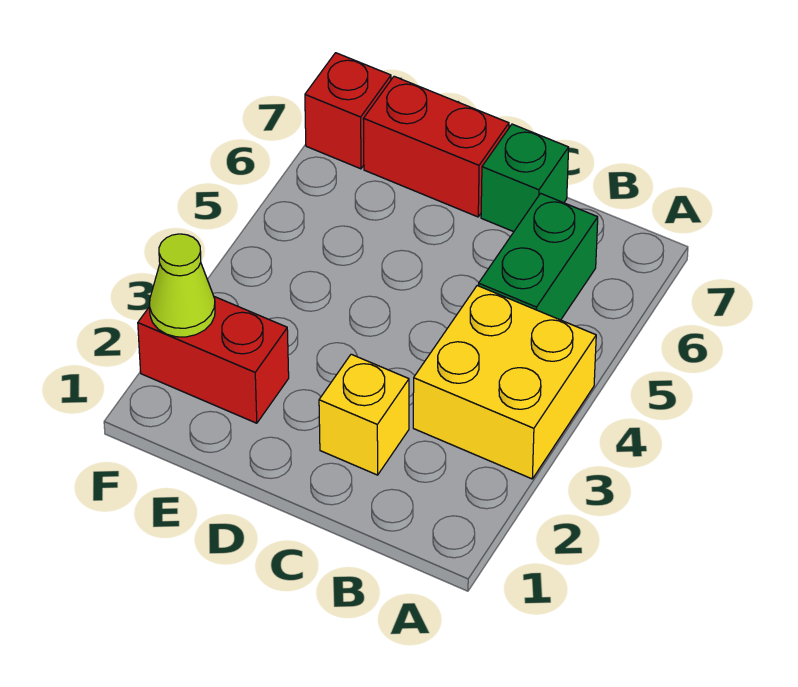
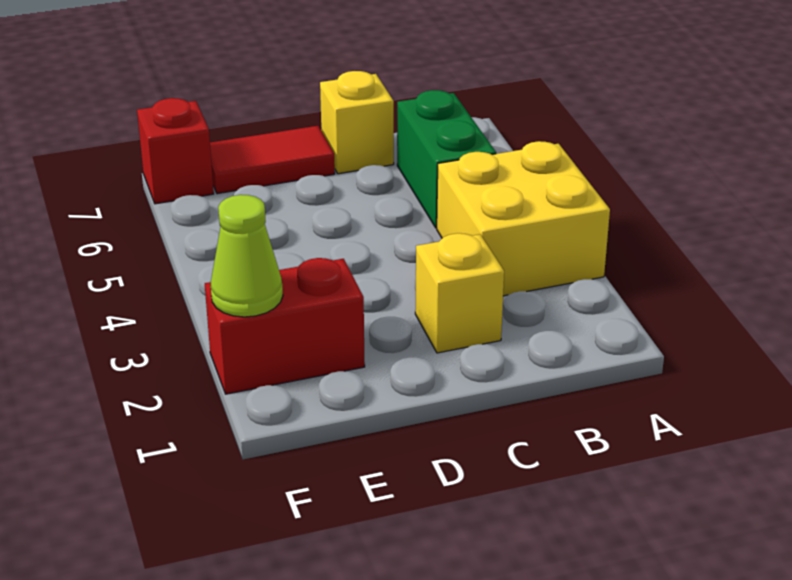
green 1x1 brick [481,124,569,232] -> yellow 1x1 brick [320,71,394,174]
red 1x2 brick [363,76,509,217] -> red 1x2 tile [210,126,335,194]

